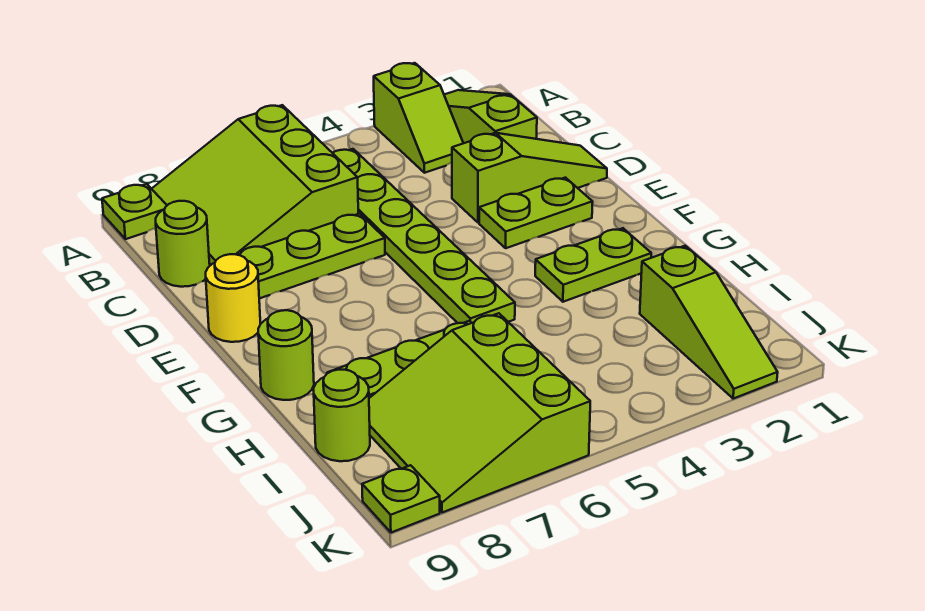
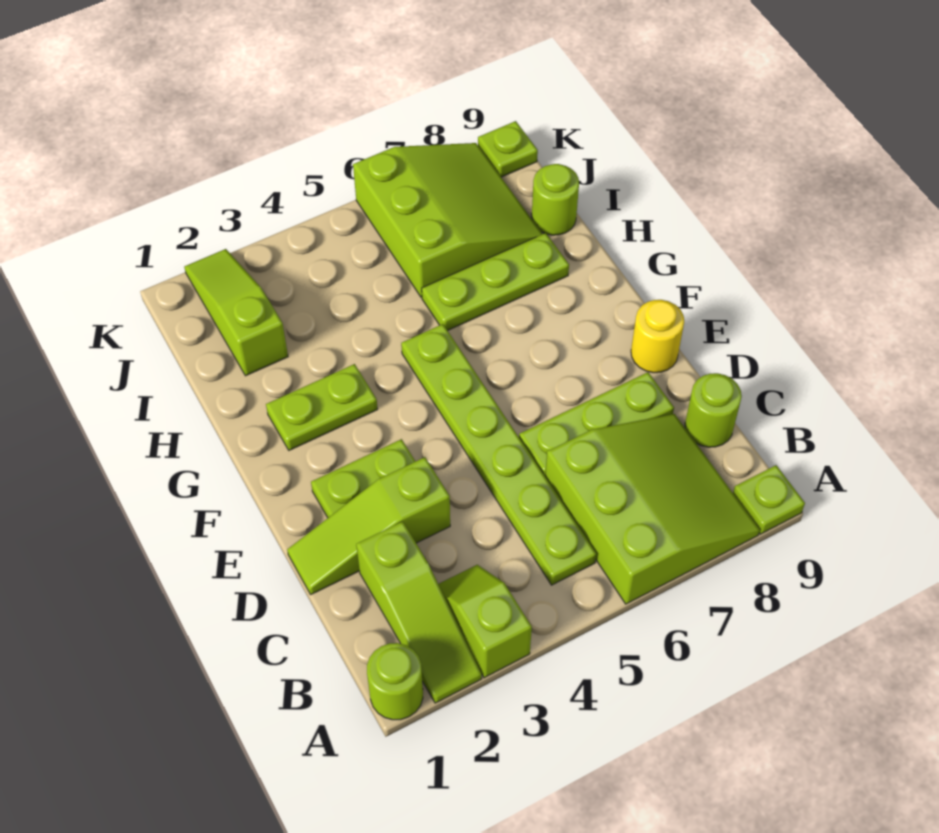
lime 1x1 round brick [258,310,314,400] -> lime 1x1 round brick moved to [367,643,423,720]

